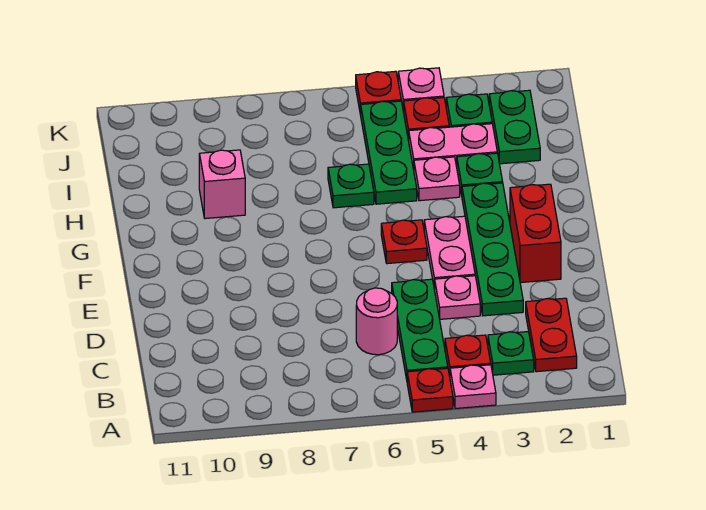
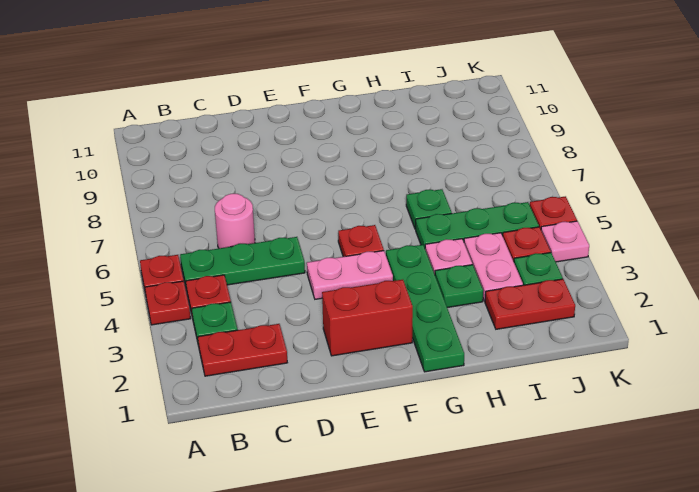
pink 1x1 plate [450,365,496,409] -> red 1x1 plate [145,281,191,325]
green 1x4 plate [462,183,523,316] -> green 1x4 plate turned to [386,245,464,372]
pink 1x1 plate [434,276,480,319] -> none
pink 1x1 brick [199,150,245,219] -> none
green 1x2 plate [489,90,540,164] -> red 1x2 plate [485,279,575,329]

